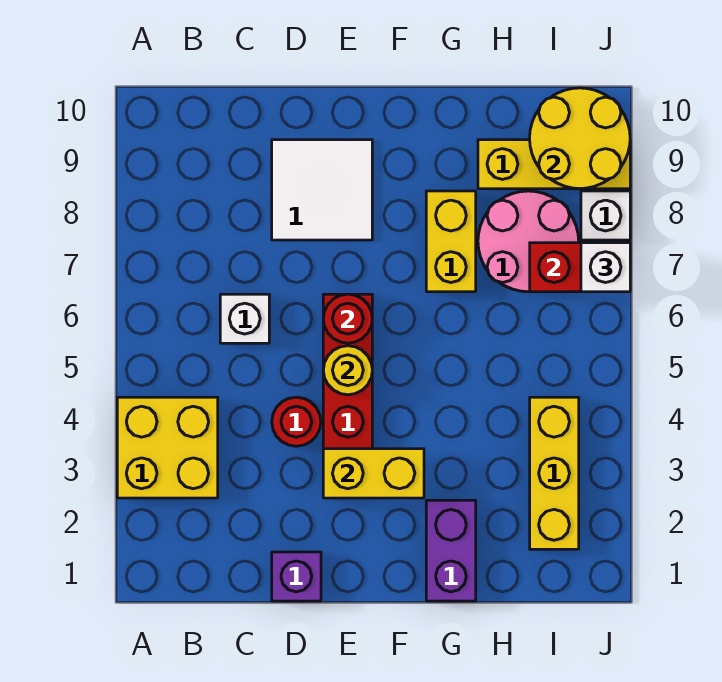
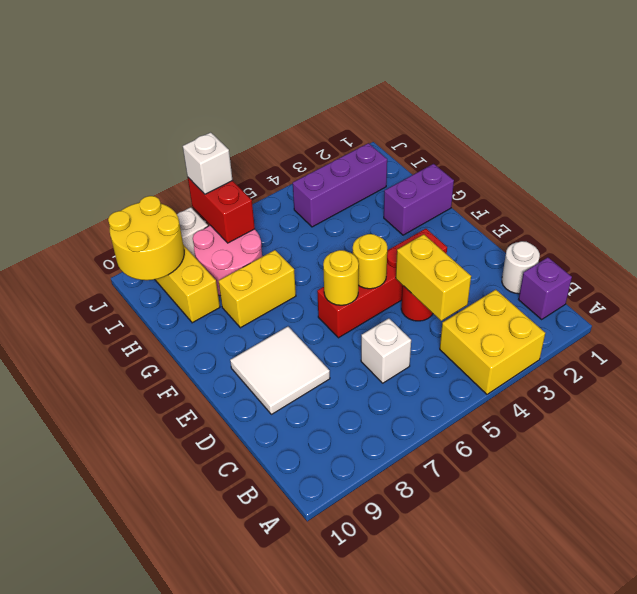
none -> white 1x1 round brick [502,241,540,294]
purple 1x1 brick [272,552,321,601] -> purple 1x1 brick moved to [519,257,572,319]
yellow 1x2 brick [323,449,424,498] -> yellow 1x2 brick moved to [396,234,471,321]
red 1x1 round brick [323,294,372,343] -> yellow 1x1 round brick [323,250,359,305]
yellow 1x3 brick [530,397,579,549] -> purple 1x3 brick [293,143,387,227]

